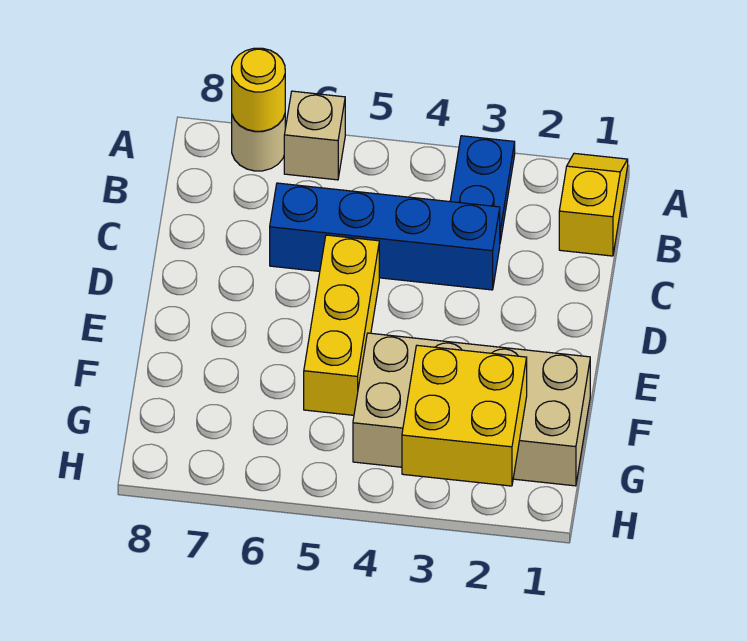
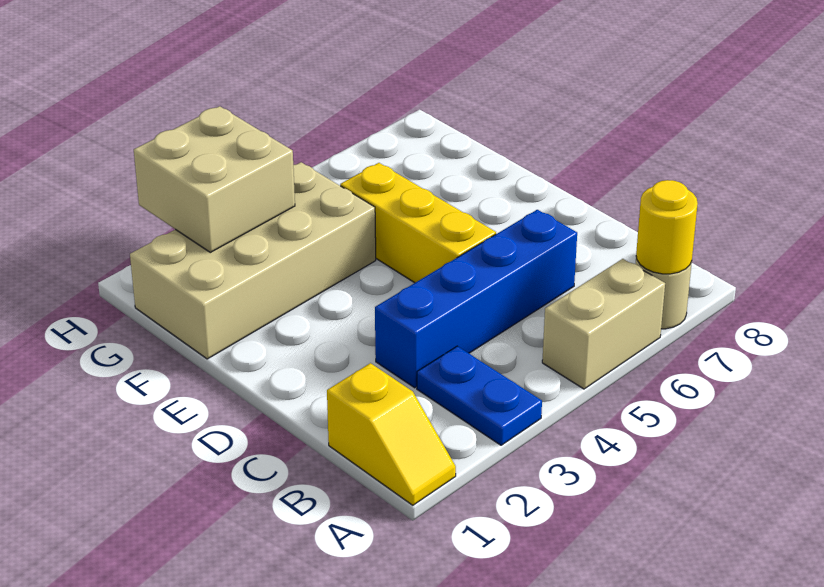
tan 1x1 brick [284,91,345,180] -> tan 1x2 brick [542,259,665,389]
yellow 2x2 brick [402,345,527,486] -> tan 2x2 brick [134,106,295,252]

